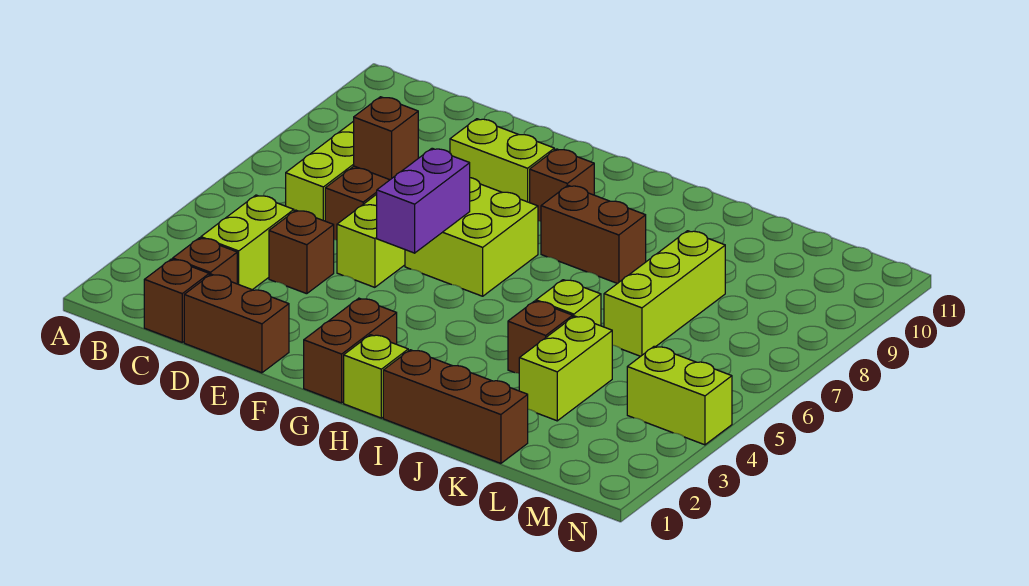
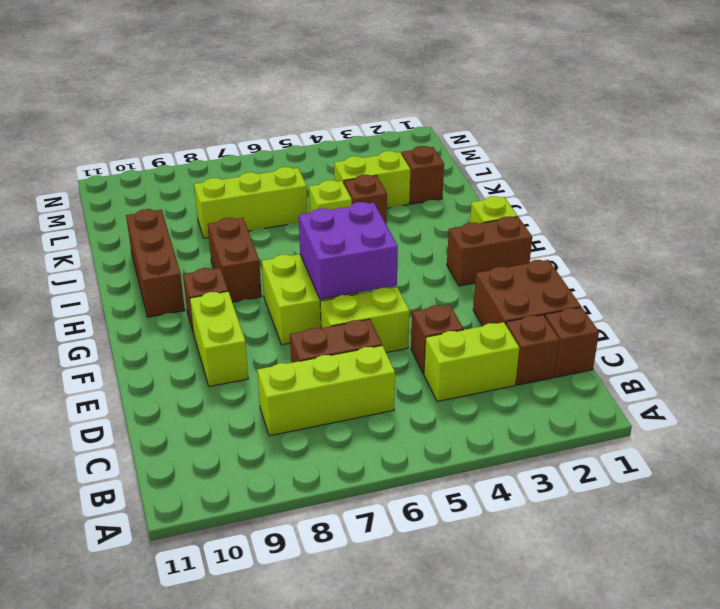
brown 1x2 brick [184,274,289,373] -> brown 2x2 brick [473,260,581,326]
brown 1x1 brick [354,97,418,180] -> brown 1x1 brick moved to [402,146,444,204]
purple 1x2 brick [377,148,470,253] -> purple 2x2 brick [299,202,398,299]
brown 1x3 brick [383,350,528,463] -> brown 1x3 brick moved to [126,209,185,317]
lime 1x2 brick [627,346,732,445] -> none

